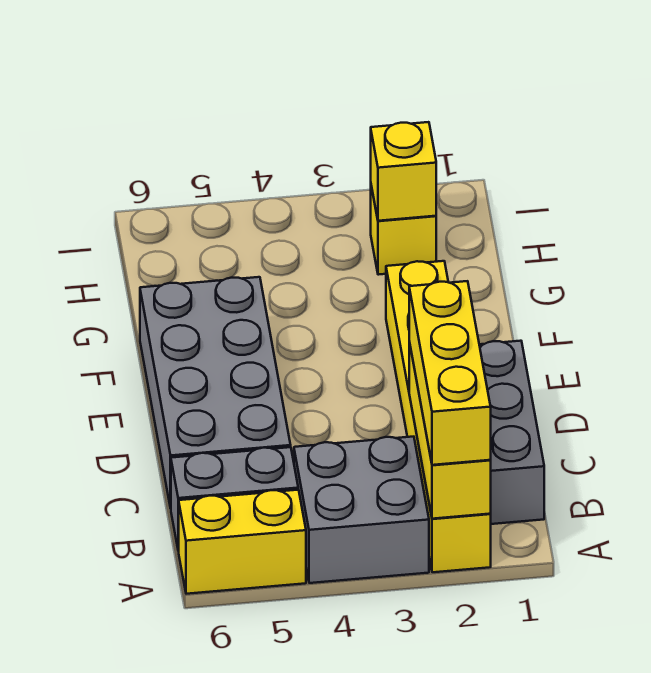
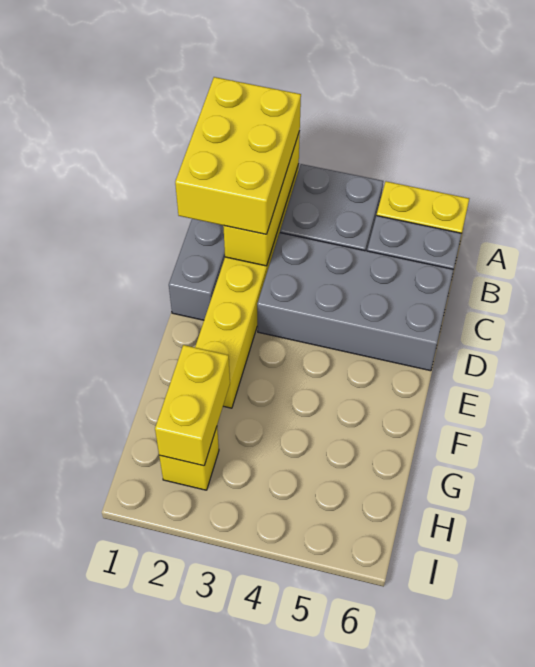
yellow 1x3 brick [409,281,491,465] -> yellow 2x3 brick [175,77,301,234]
grey 2x4 brick [140,277,291,508] -> grey 2x4 brick turned to [257,233,454,371]
yellow 1x1 brick [371,122,436,221] -> yellow 1x2 brick [155,345,230,466]

